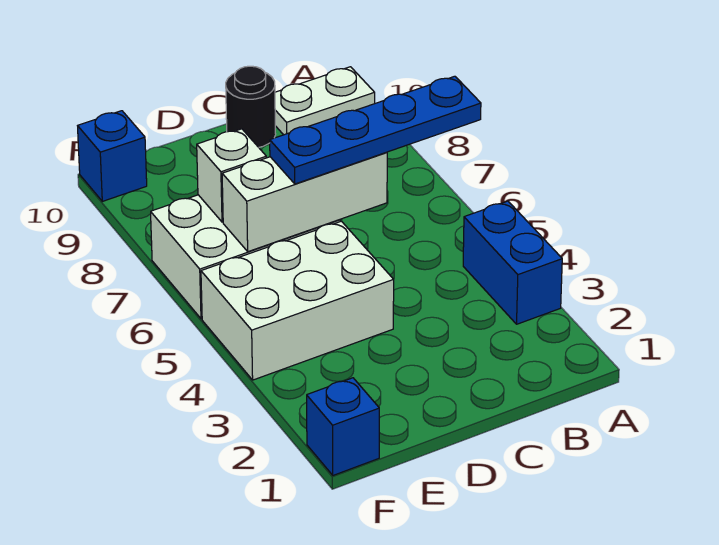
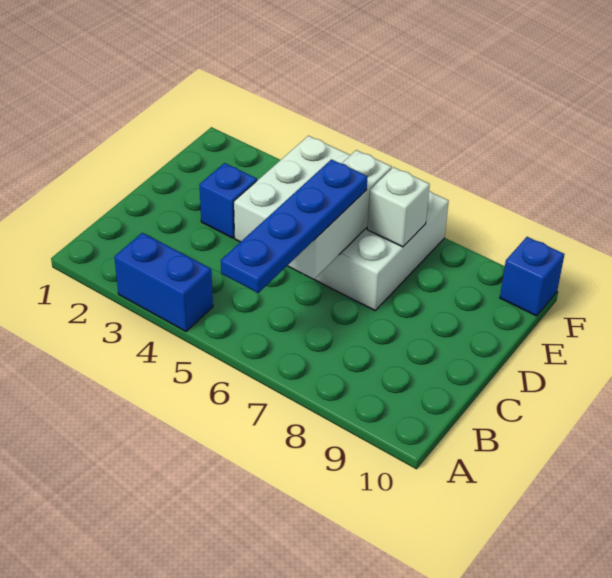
white 1x2 plate [275,67,375,135] -> none
black 1x1 round brick [226,66,276,147] -> none
blue 1x1 brick [307,378,379,475] -> blue 1x1 brick moved to [199,163,257,238]

